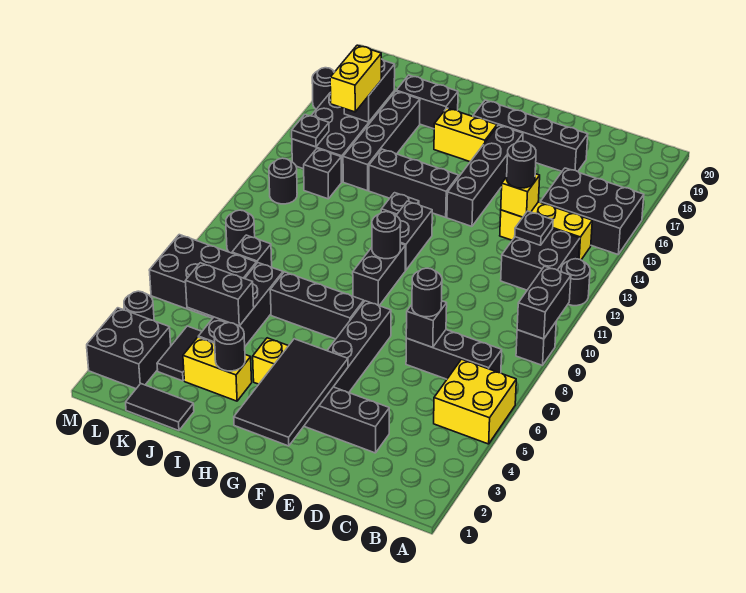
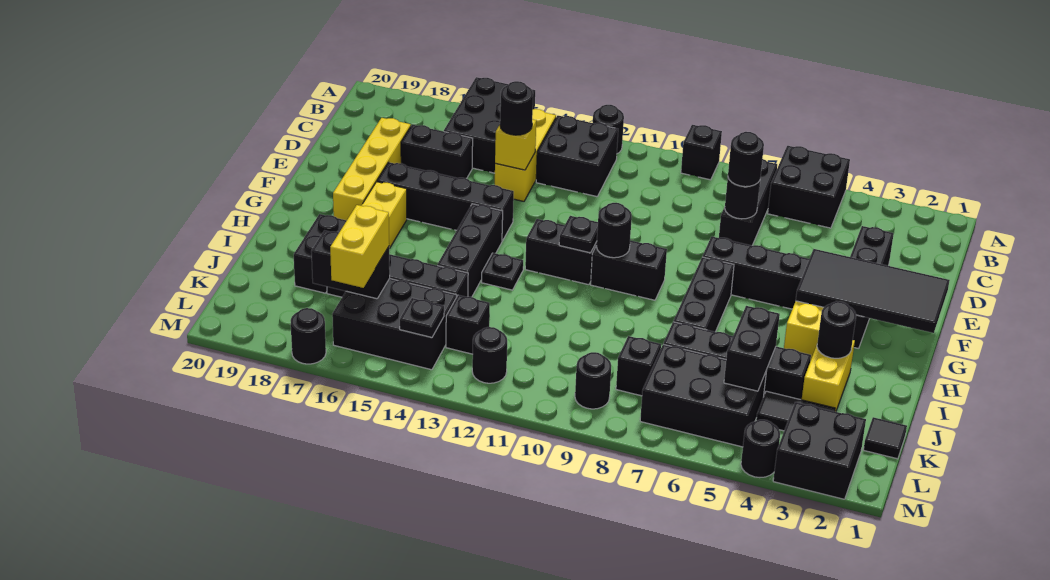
yellow 2x2 brick [434,359,516,444] -> black 2x2 brick [768,146,850,228]
black 1x2 brick [517,266,571,339] -> black 1x2 brick moved to [401,124,473,179]
black 1x1 plate [515,211,553,245] -> black 1x1 plate moved to [559,216,598,253]
black 1x1 brick [406,301,447,347] -> black 1x1 round brick [725,178,760,219]
black 1x4 brick [473,100,588,172] -> yellow 1x4 brick [333,118,411,220]
black 1x2 tile [126,384,194,431] -> black 1x1 tile [863,417,907,459]
black 2x3 brick [149,235,257,318] -> black 2x3 brick turned to [640,344,767,447]
yellow 1x2 brick [330,45,381,112] -> yellow 1x2 brick turned to [330,205,389,288]

